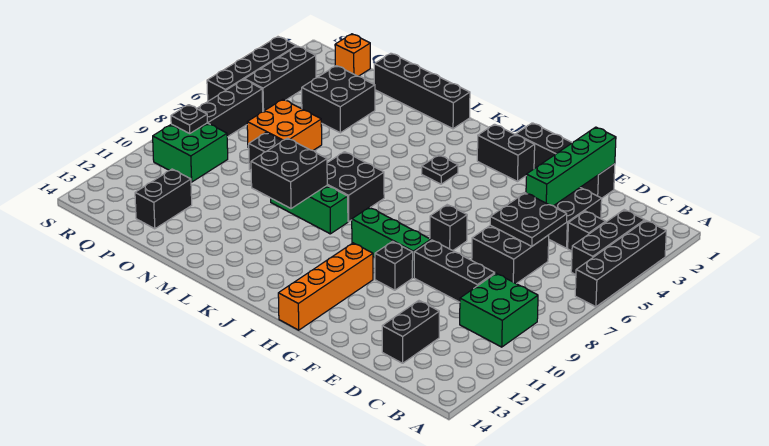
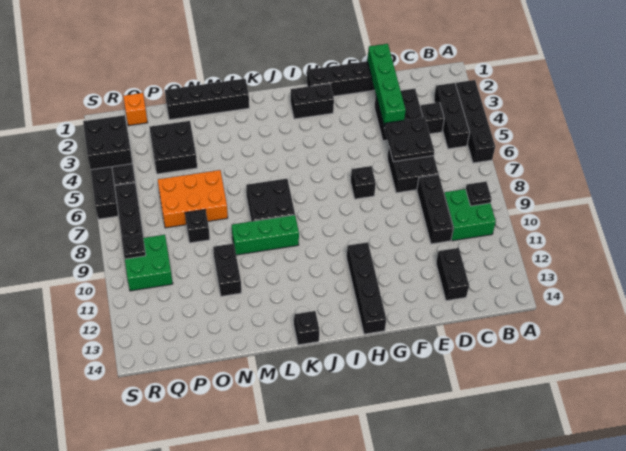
black 1x3 brick [414,240,495,302] -> black 1x3 brick turned to [417,174,453,244]
green 1x3 brick [352,207,431,277] -> none
black 1x1 brick [375,241,413,290] -> black 1x1 brick moved to [294,311,319,345]
orange 1x4 brick [278,243,373,330] -> black 1x4 brick [347,242,386,334]
black 1x1 plate [422,155,458,184] -> black 1x1 plate moved to [466,181,491,206]
black 2x2 brick [251,138,327,209] -> black 2x2 brick moved to [83,115,132,170]
orange 2x2 brick [247,99,322,150] -> orange 2x3 brick [158,170,228,228]
black 1x2 brick [135,169,192,229] -> black 1x2 brick moved to [213,243,241,296]

